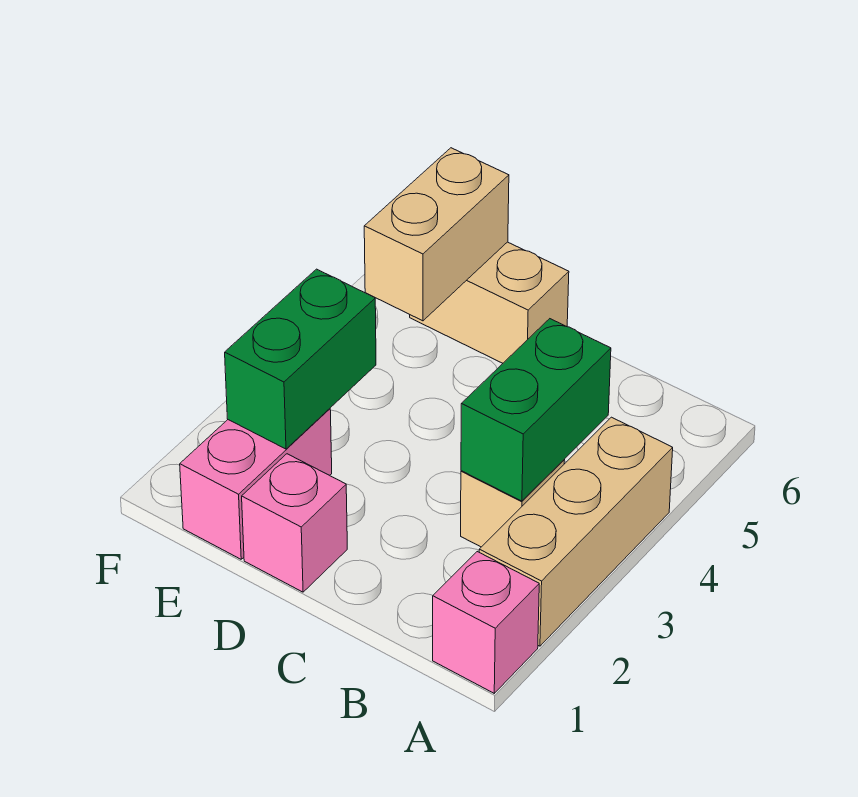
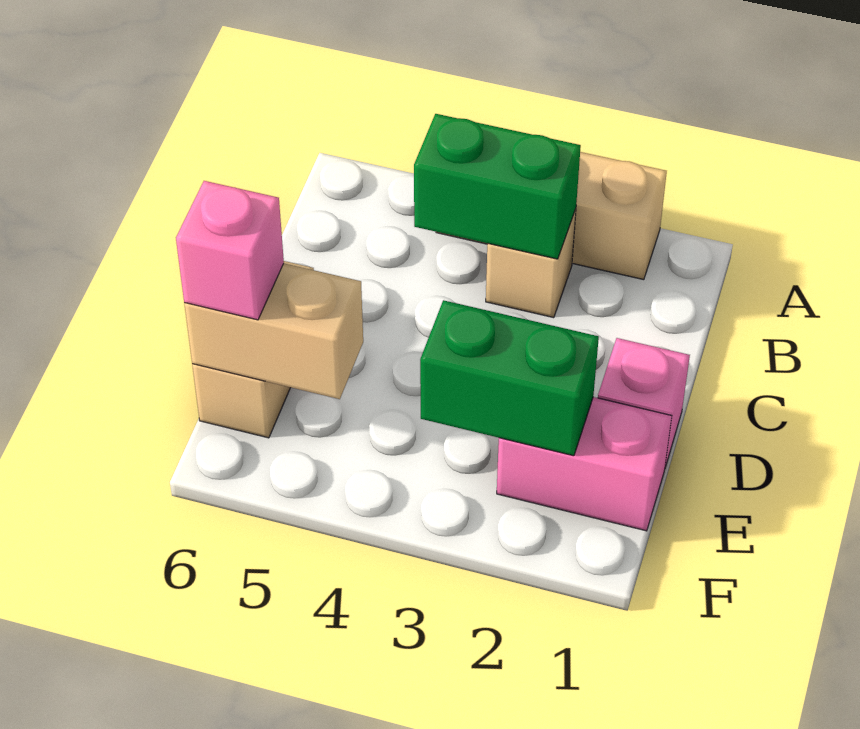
pink 1x1 brick [433,552,539,693] -> pink 1x1 brick moved to [176,181,284,320]

